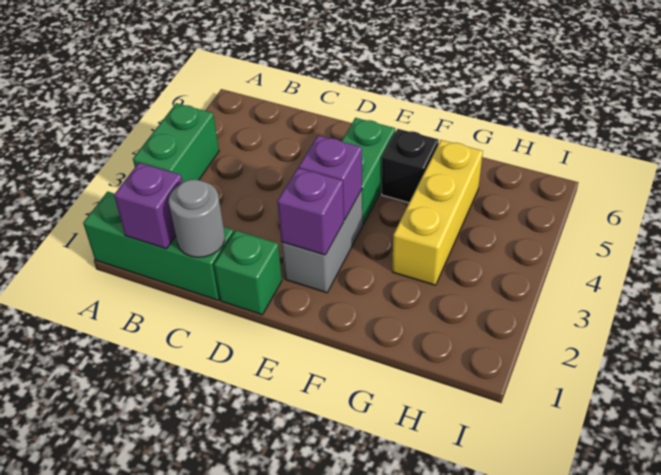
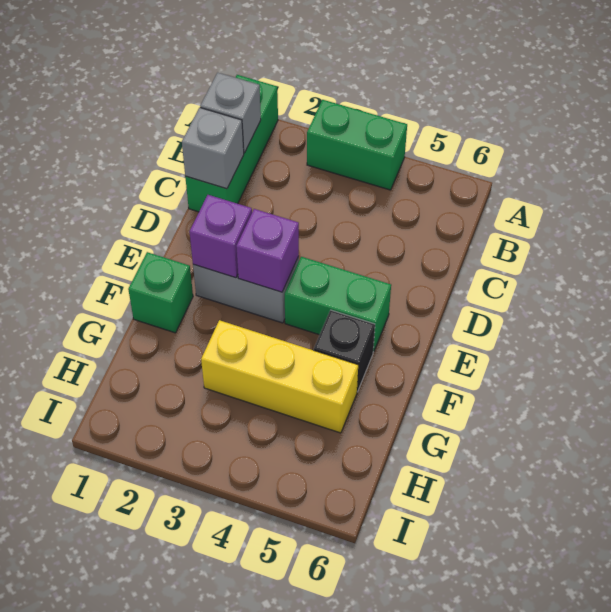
purple 1x1 brick [114,163,183,249] -> grey 1x1 brick [200,73,261,153]
grey 1x1 round brick [169,180,225,257] -> grey 1x1 brick [182,108,244,189]
green 1x1 brick [214,230,282,315] -> green 1x1 brick moved to [128,252,193,333]

